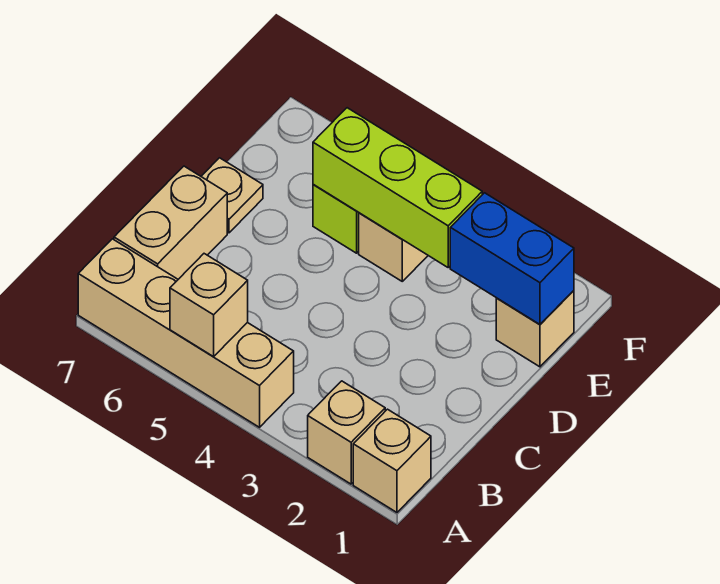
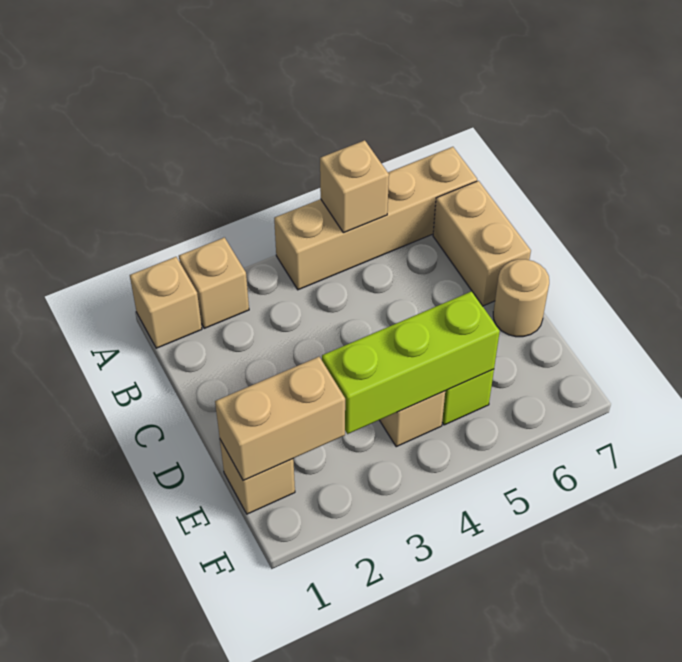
tan 1x1 plate [201,158,263,233] -> tan 1x1 round brick [493,259,549,337]
blue 1x2 brick [450,193,574,325] -> tan 1x2 brick [215,357,345,481]

